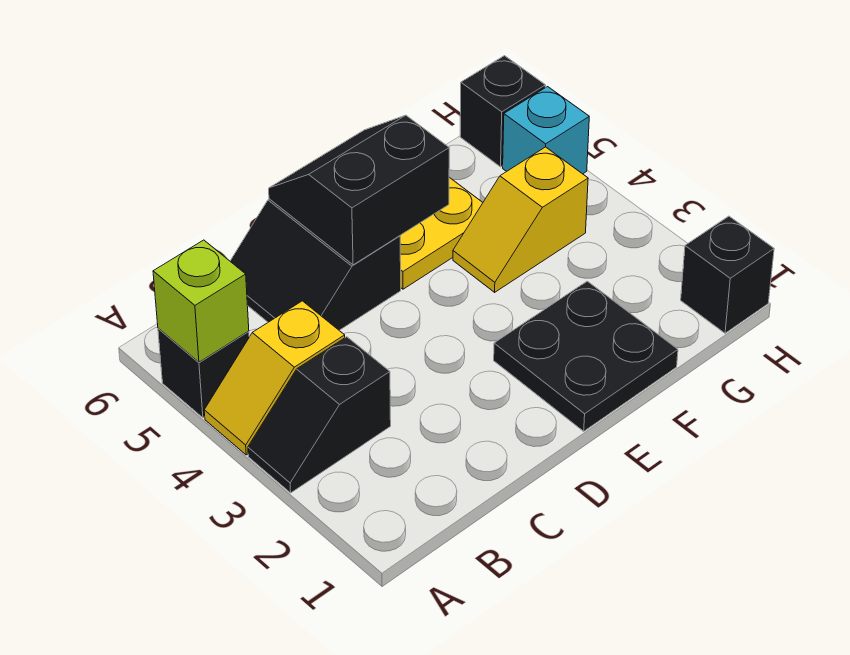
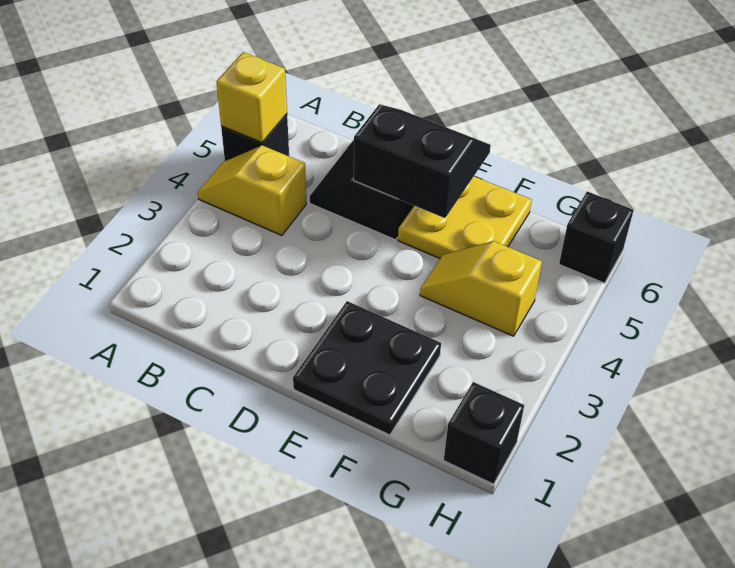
black 1x2 slope [248,337,391,493] -> none
lime 1x1 brick [153,240,249,362] -> yellow 1x1 brick [216,52,287,143]
cyan 1x1 brick [503,87,589,174] -> none

